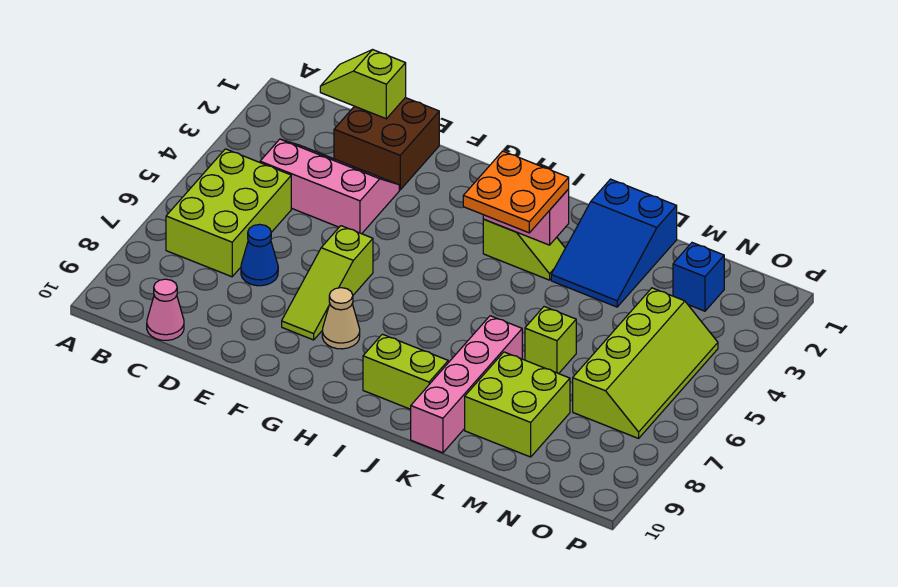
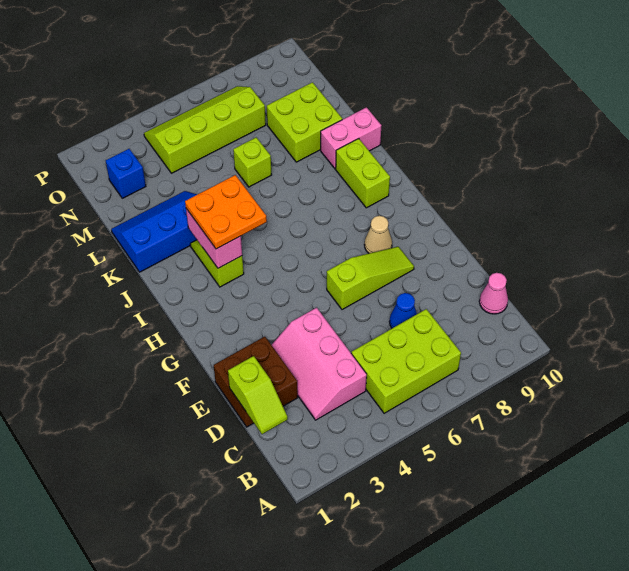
blue 2x3 slope [551,179,677,307] -> blue 2x3 slope turned to [111,191,197,272]
pink 1x4 brick [411,316,522,453] -> pink 1x2 brick [321,107,382,169]

